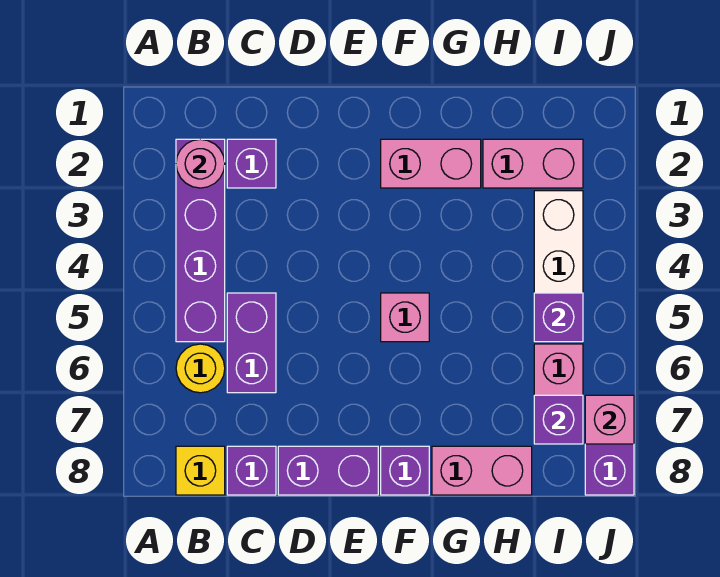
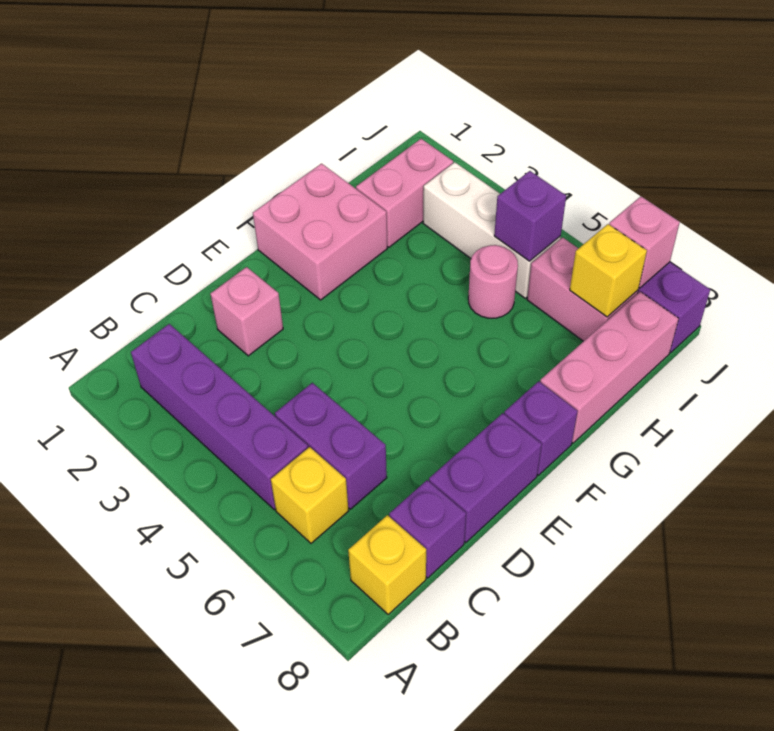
pink 1x1 round brick [176,139,225,188] -> pink 1x1 round brick moved to [468,245,518,318]
yellow 1x1 round brick [176,344,225,393] -> yellow 1x1 brick [271,447,348,543]
purple 1x1 brick [227,139,276,188] -> none
pink 1x2 brick [381,139,481,188] -> pink 2x2 brick [253,164,387,300]
pink 1x1 brick [381,293,429,342] -> pink 1x1 brick moved to [211,267,283,356]
pink 1x2 brick [432,446,532,495] -> pink 1x3 brick [540,292,679,443]
purple 1x1 brick [534,395,583,444] -> yellow 1x1 brick [570,224,647,317]

